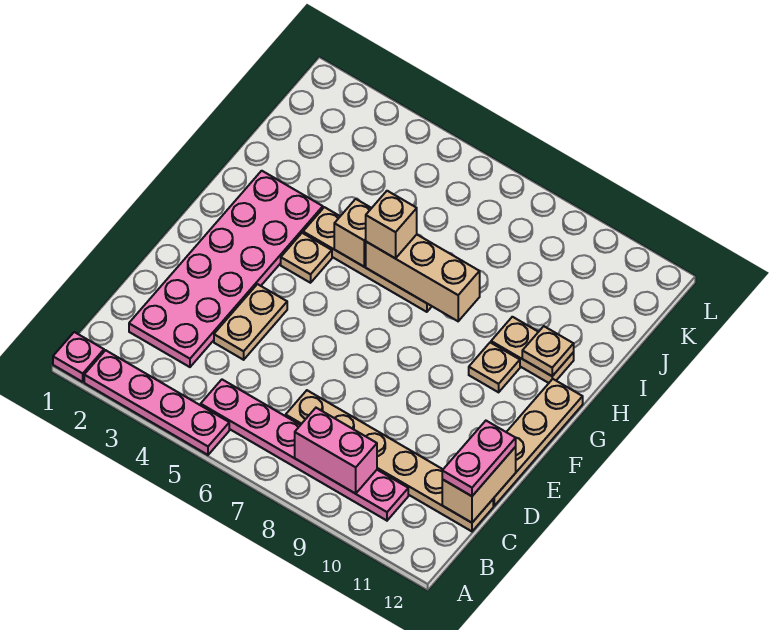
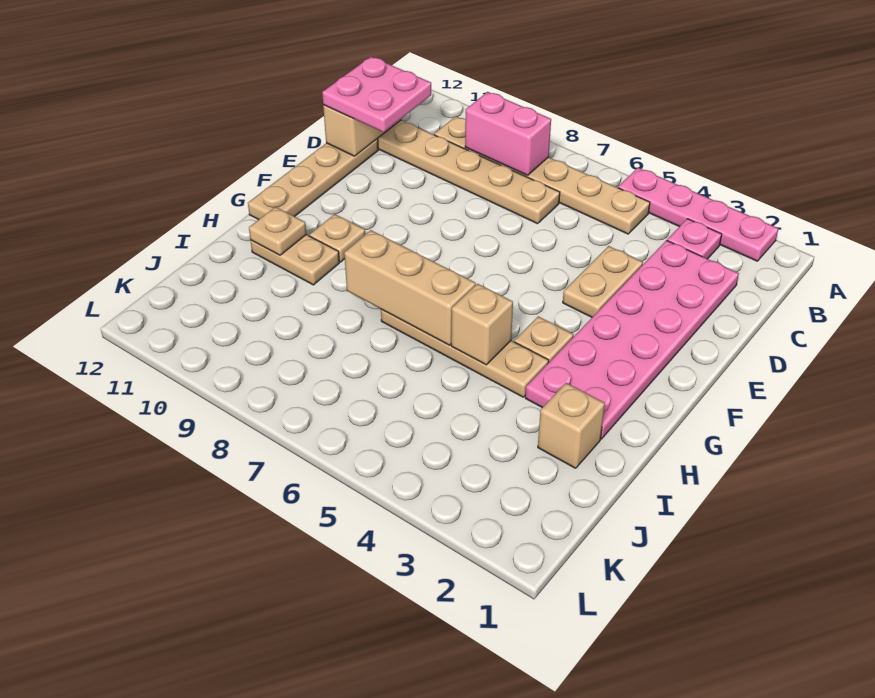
pink 1x1 plate [53,332,104,382] -> pink 1x1 plate moved to [667,219,722,259]
pink 1x6 plate [201,380,408,521] -> tan 1x6 plate [434,116,650,234]
pink 1x2 plate [442,421,516,496] -> pink 2x2 plate [322,57,431,132]
tan 1x1 brick [366,191,417,259] -> tan 1x1 brick moved to [538,383,605,468]

